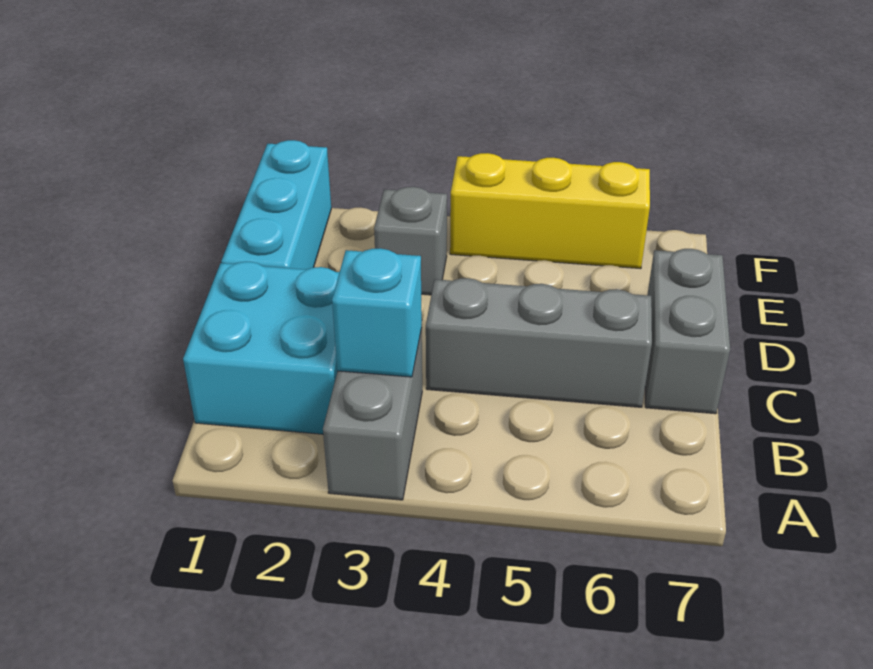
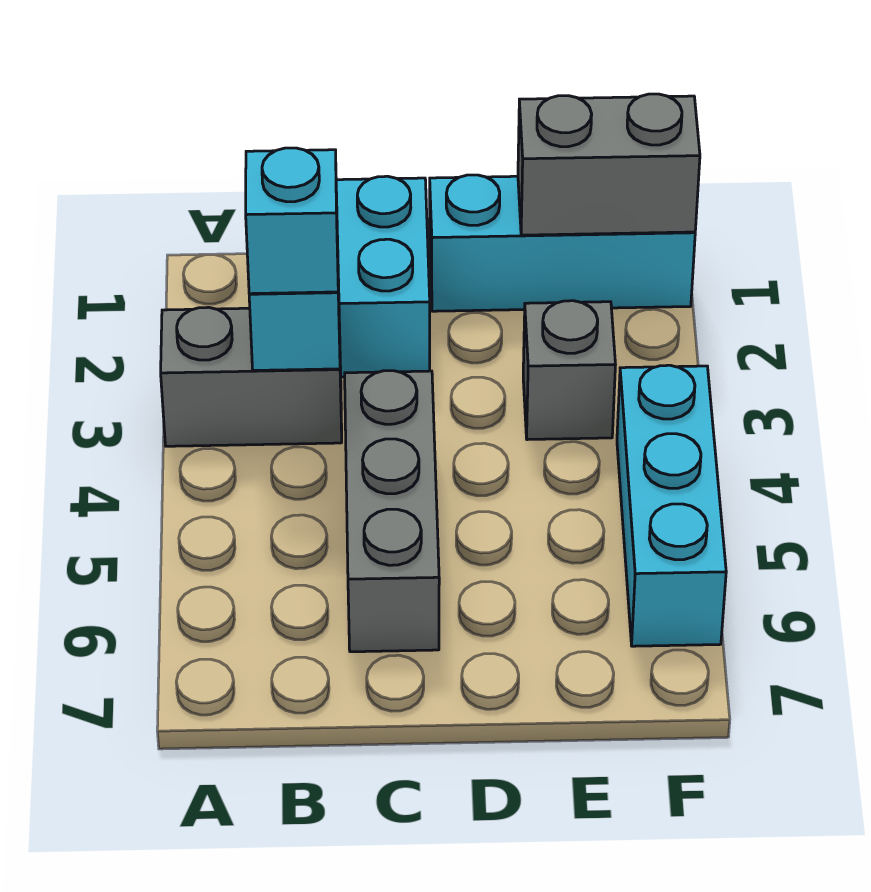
none -> cyan 1x1 brick [246,148,338,294]
grey 1x2 brick [645,249,730,414] -> grey 1x2 brick moved to [518,94,700,235]
yellow 1x3 brick [450,153,650,269] -> cyan 1x3 brick [617,365,726,646]

